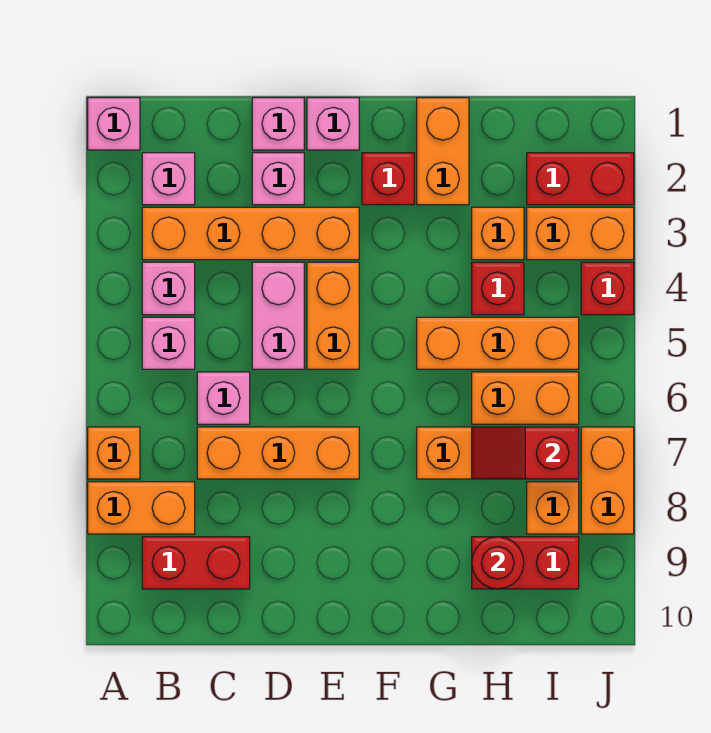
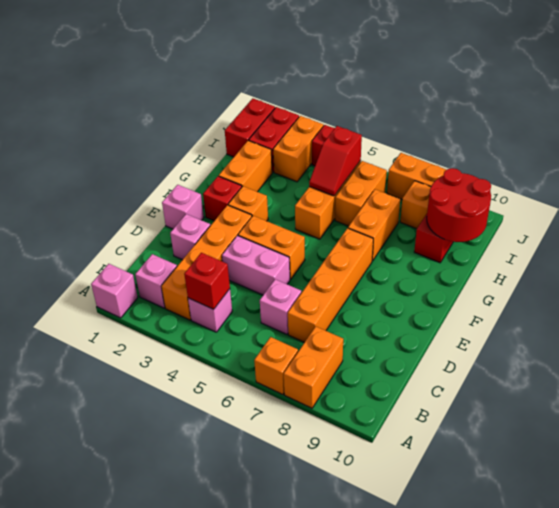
pink 1x1 brick [142,317,195,369] -> none
red 1x2 brick [142,537,250,589] -> red 1x2 brick moved to [225,98,275,157]
orange 1x3 brick [197,427,359,479] -> orange 1x4 brick [288,228,373,342]
pink 1x1 brick [252,98,304,150] -> none
orange 1x2 brick [417,98,469,205] -> orange 1x2 brick turned to [219,141,272,192]
orange 1x1 brick [472,207,524,260] -> orange 1x1 brick moved to [228,186,268,221]
red 1x1 brick [472,262,524,315] -> red 1x1 brick moved to [184,253,230,309]
red 1x2 slope [472,427,579,479] -> red 1x2 slope moved to [309,126,362,196]
red 1x1 round brick [472,537,524,589] -> red 2x2 round brick [427,168,491,242]

